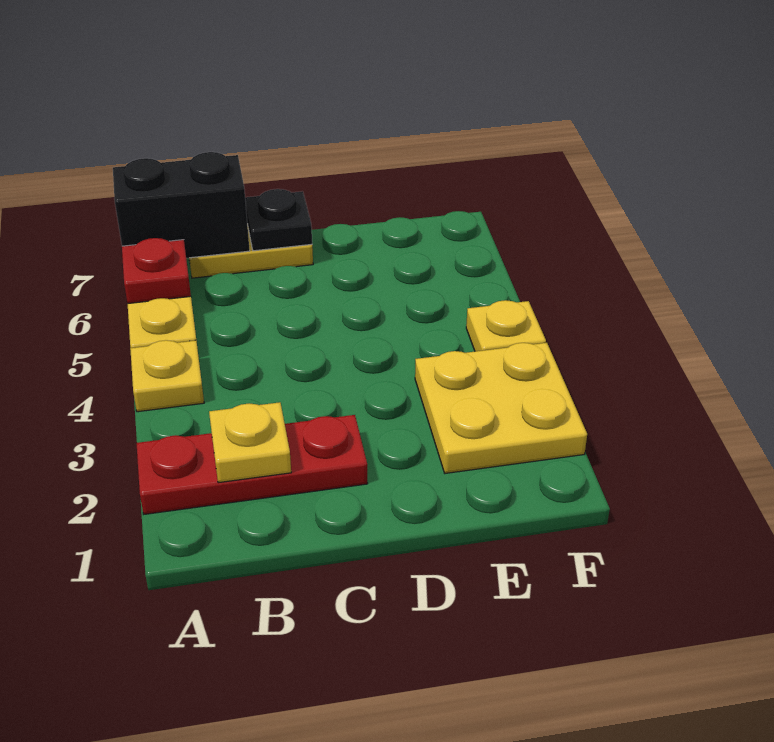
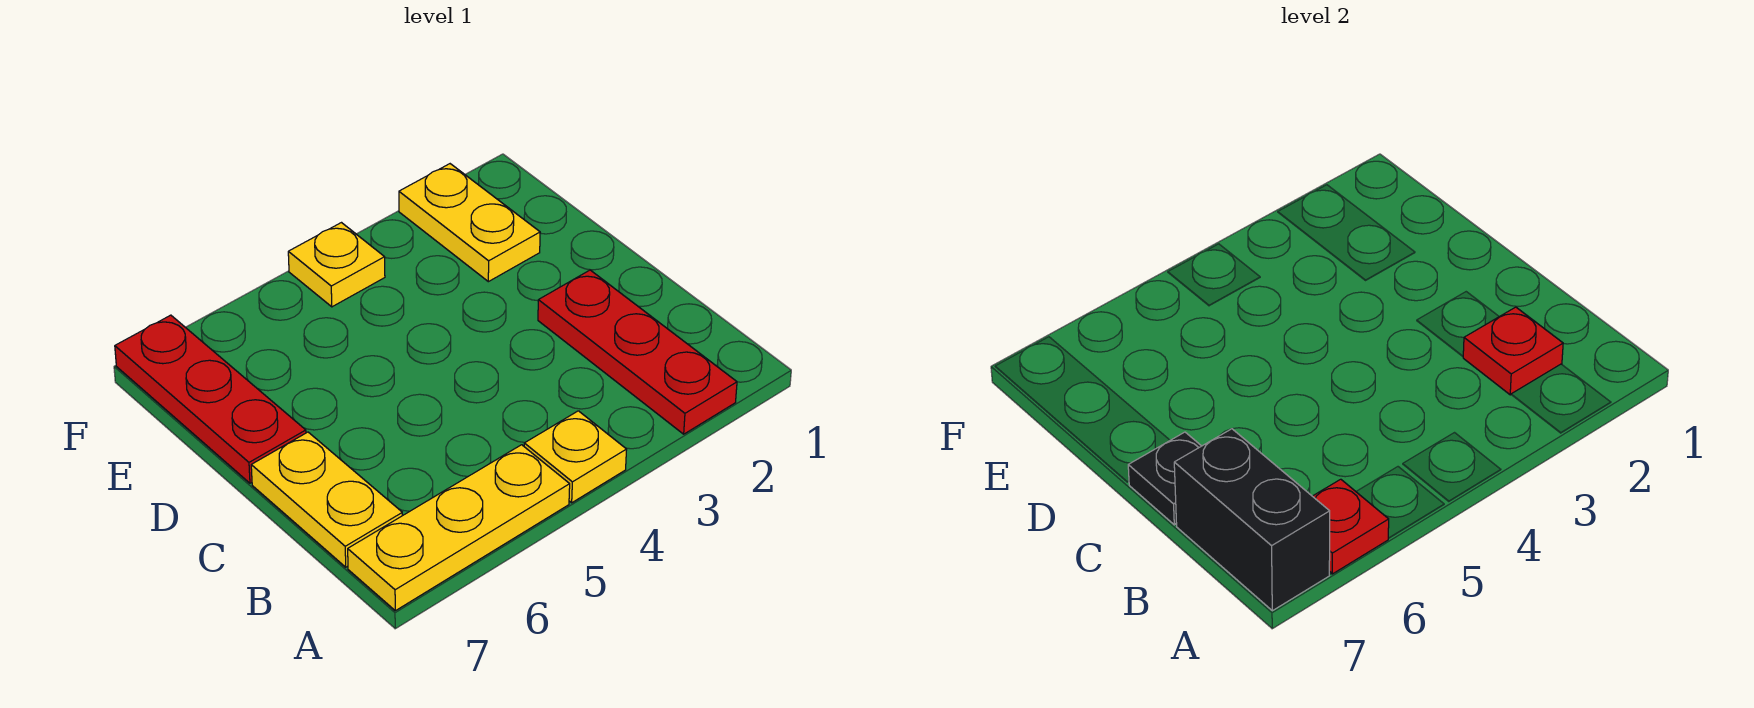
yellow 1x1 plate [209,402,291,483] -> red 1x1 plate [1463,307,1563,395]
none -> red 1x3 plate [115,315,306,483]
yellow 2x2 plate [415,343,587,473] -> yellow 1x2 plate [399,164,540,282]

